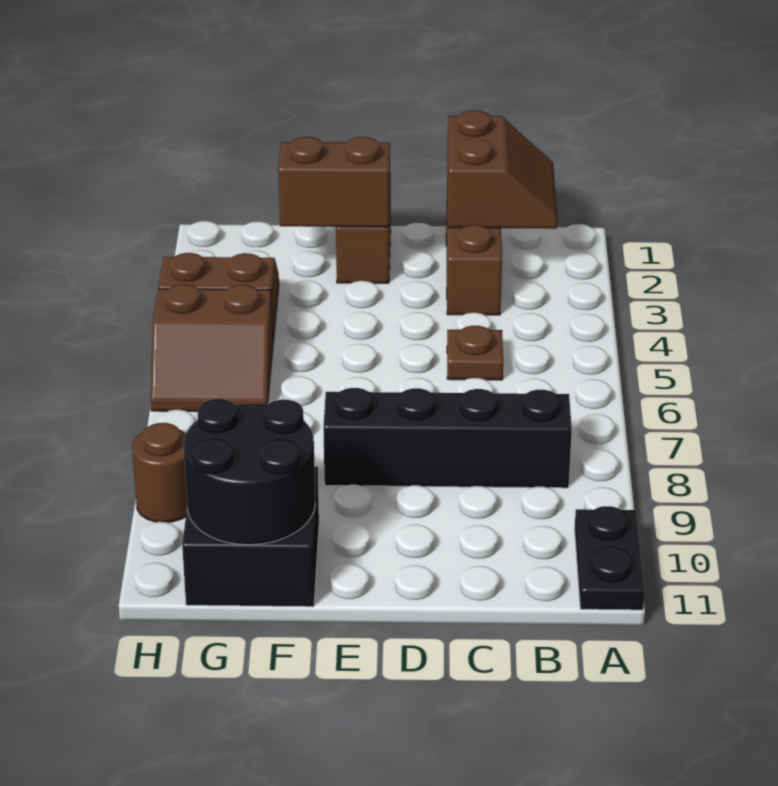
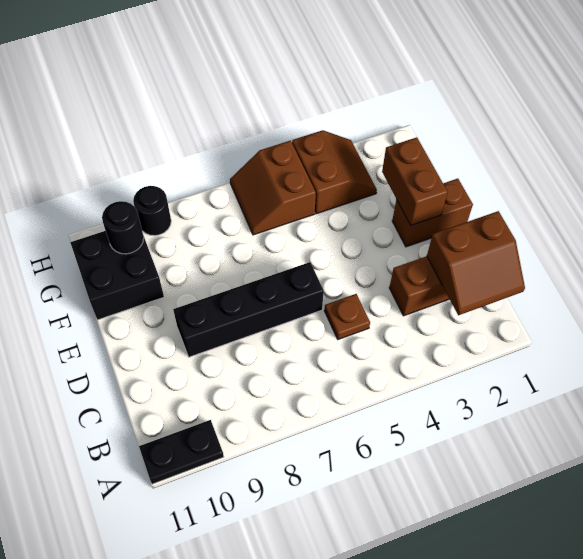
black 1x4 brick [323,388,572,488] -> black 1x4 brick turned to [173,262,324,357]
black 2x2 round brick [184,399,315,545] -> black 1x1 round brick [102,201,144,254]
brown 1x1 round brick [132,423,187,522] -> black 1x1 round brick [133,186,171,236]

